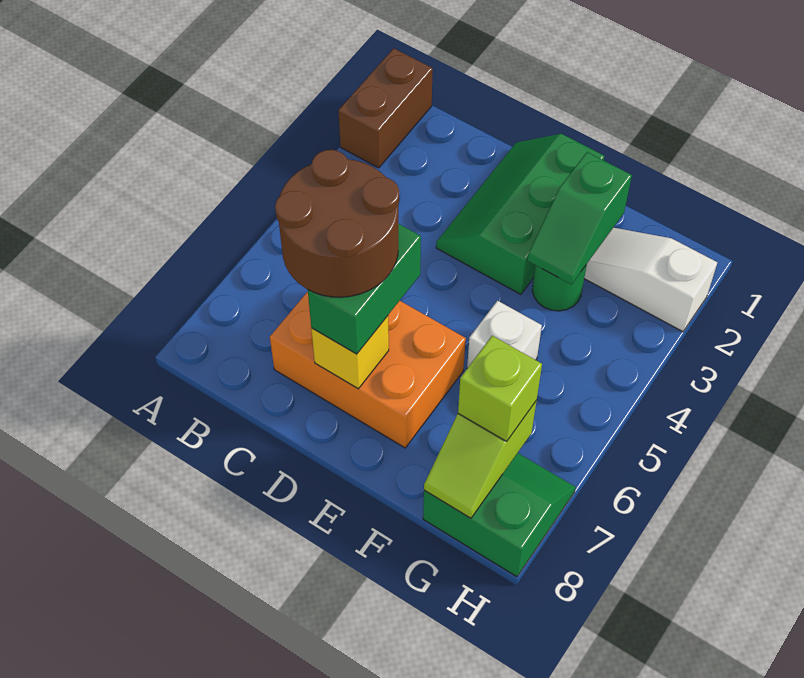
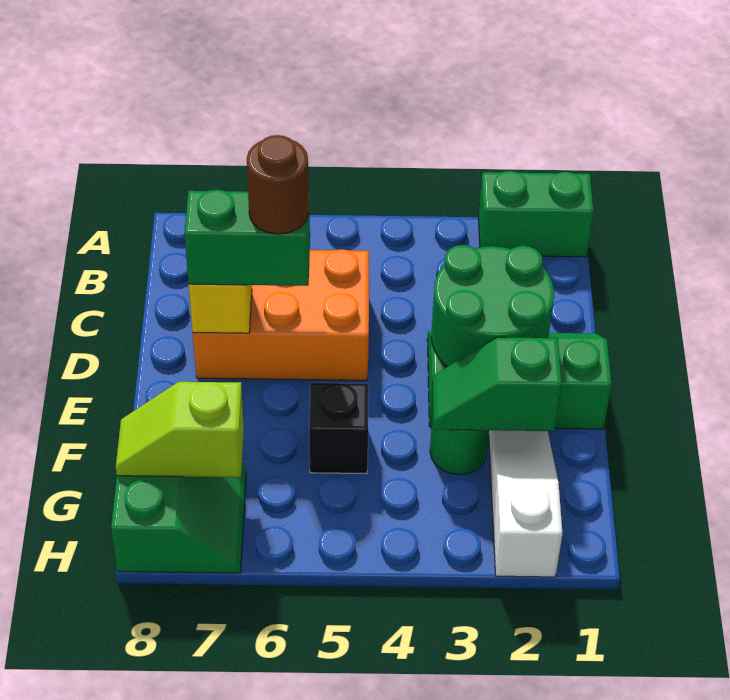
brown 1x2 brick [338,48,433,168] -> green 1x2 brick [478,171,594,257]
orange 2x3 brick [270,292,466,448] -> orange 2x3 brick turned to [193,249,369,380]
brown 2x2 round brick [275,150,399,297] -> brown 1x1 round brick [247,135,309,234]
none -> green 2x2 round brick [431,245,554,367]
white 1x1 brick [467,301,542,368] -> black 1x1 brick [309,383,369,474]
lime 1x1 brick [458,336,542,441] -> none

